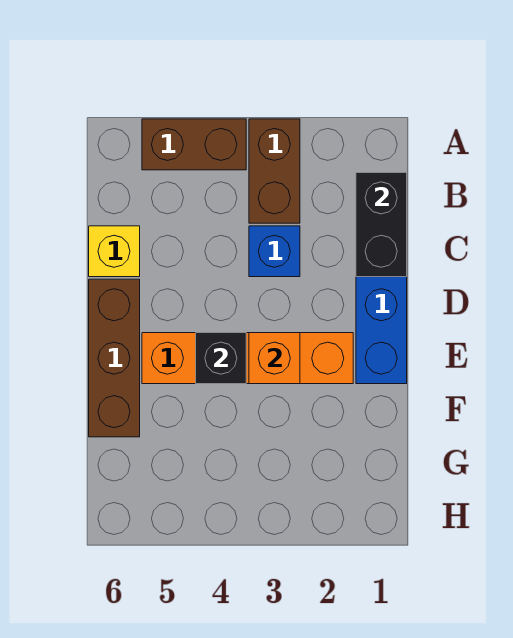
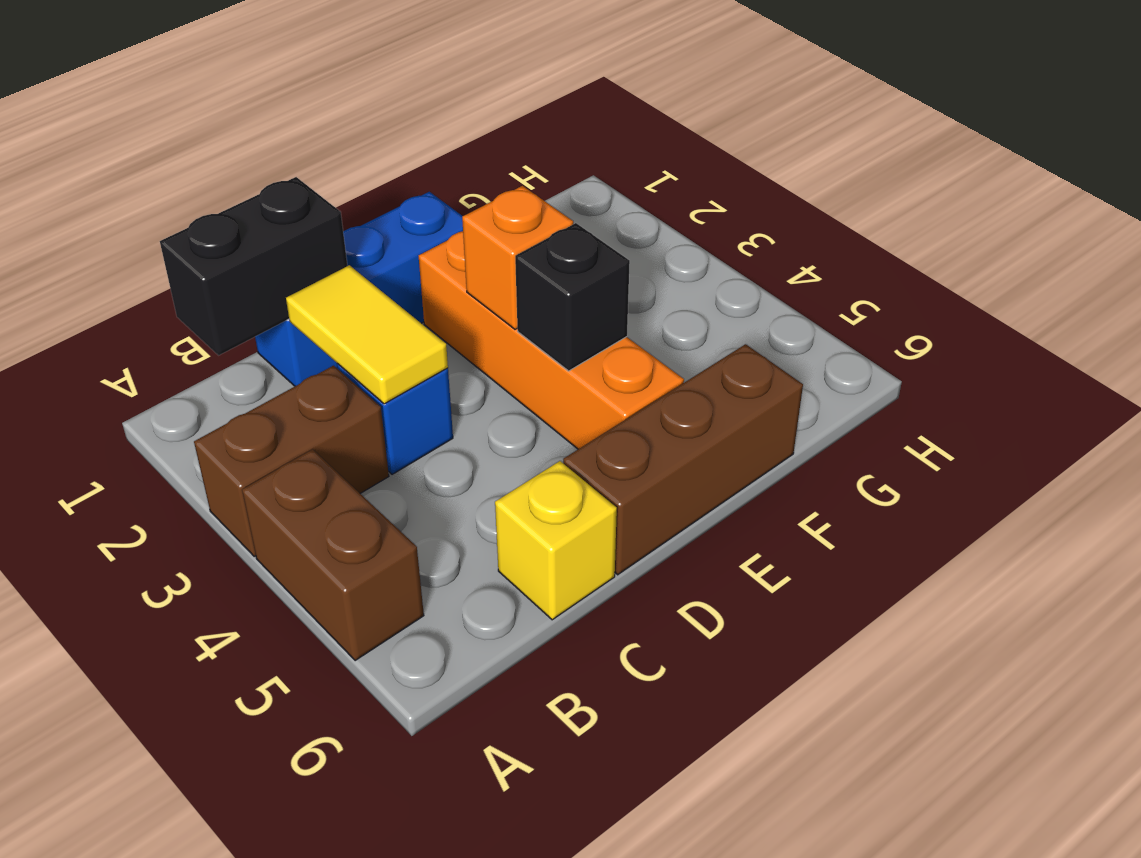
none -> yellow 1x2 tile [286,265,448,404]

